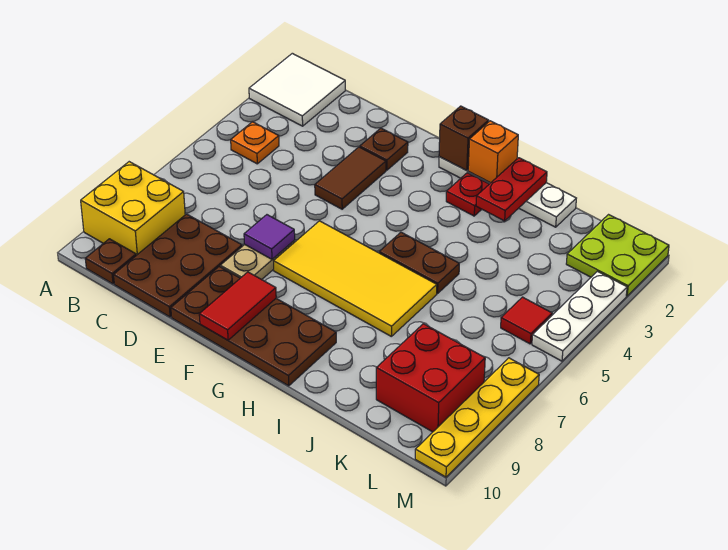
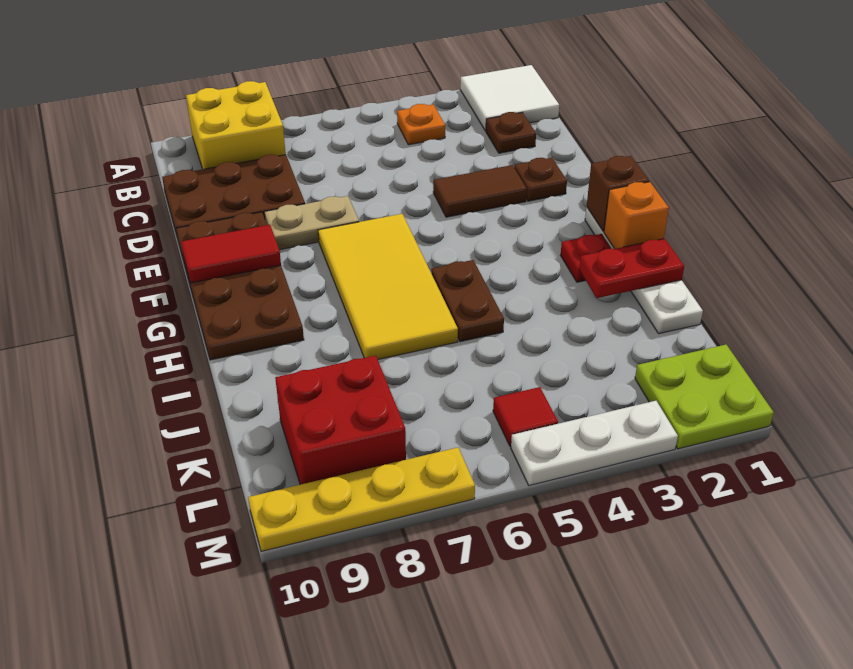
brown 1x1 plate [85,239,136,284] -> brown 1x1 plate moved to [486,112,536,153]
purple 1x1 tile [244,215,295,259] -> none

